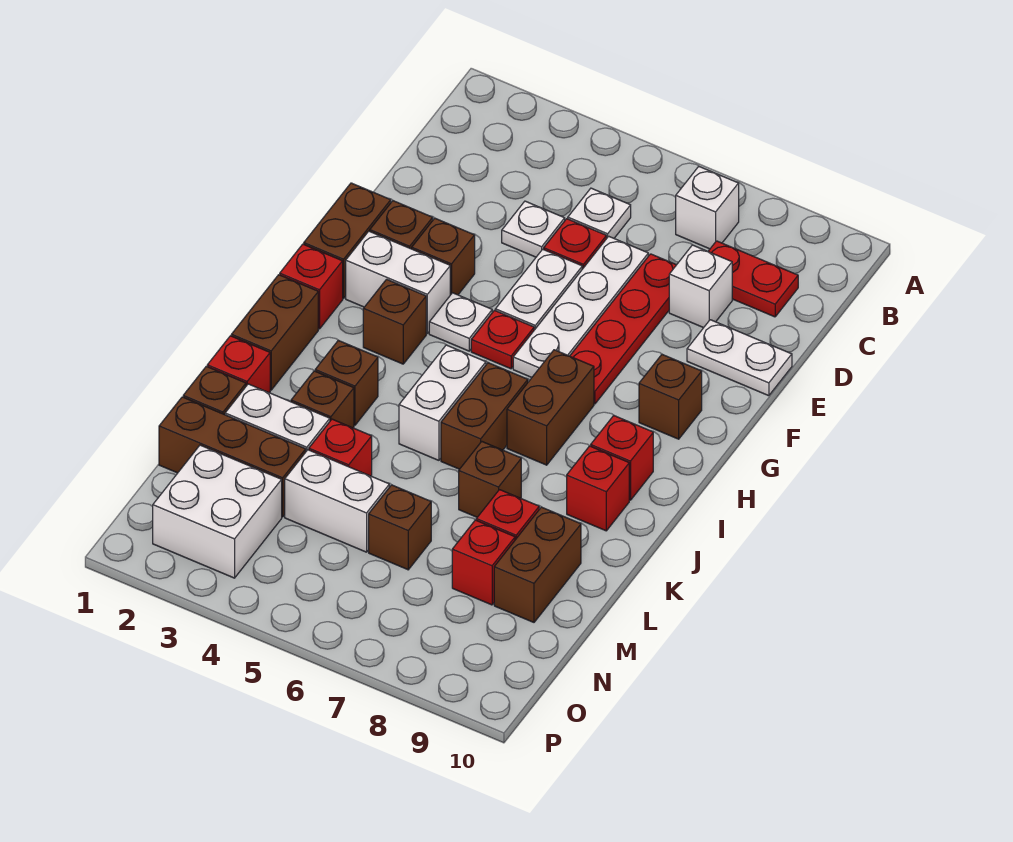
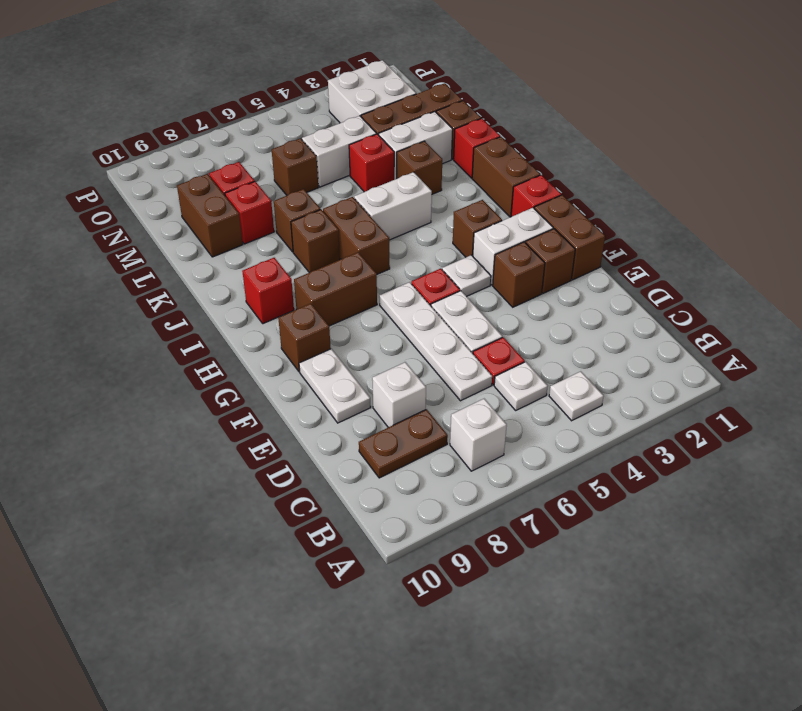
red 1x2 plate [708,241,798,317] -> brown 1x2 plate [359,409,448,478]
white 1x1 plate [502,201,565,257] -> white 1x1 plate moved to [549,371,604,421]
red 1x4 plate [570,254,676,404] -> none
white 1x2 plate [687,320,792,396] -> white 1x2 plate turned to [299,349,371,423]
brown 1x2 brick [507,350,594,465] -> brown 1x2 brick turned to [294,252,377,326]
white 1x2 brick [399,345,486,460] -> white 1x2 brick turned to [354,172,432,240]
brown 1x1 brick [315,340,378,425] -> brown 1x1 brick moved to [291,210,340,273]
red 1x1 brick [567,446,629,531] -> none

